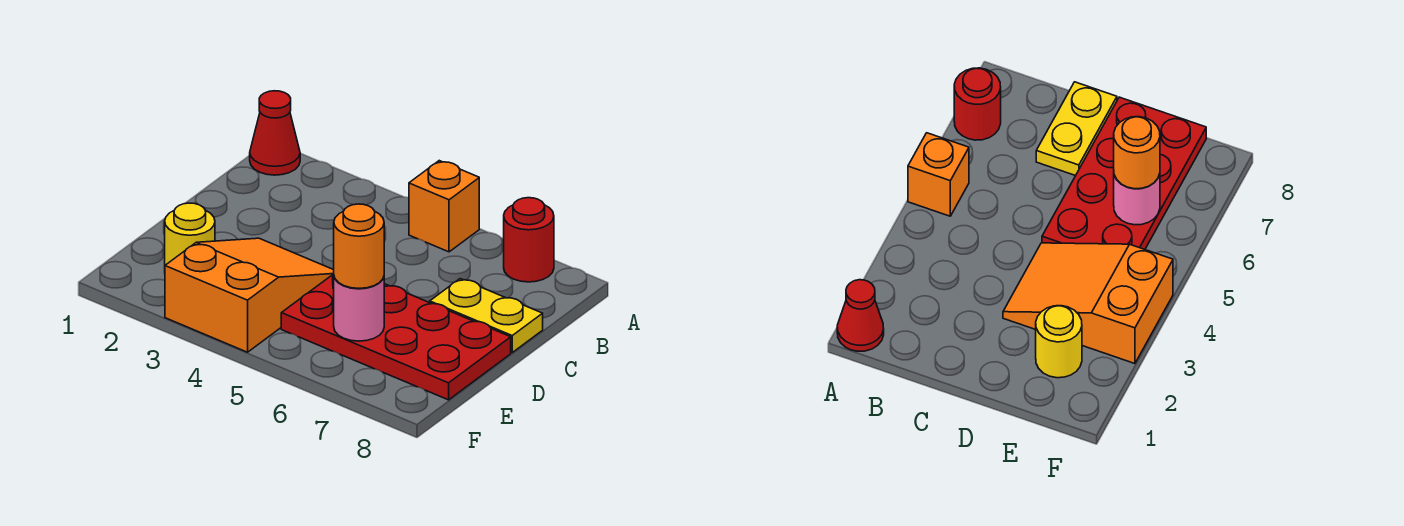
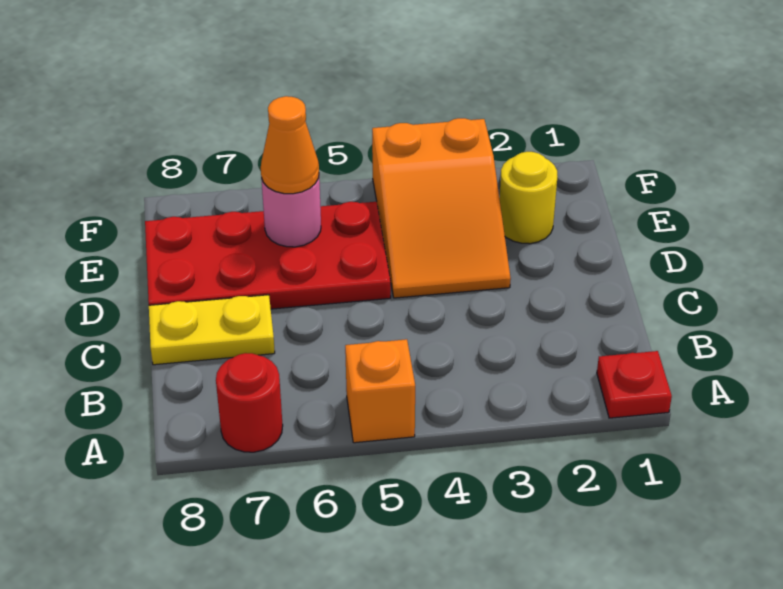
red 1x1 cone [250,91,300,175] -> red 1x1 plate [597,351,672,418]
orange 1x1 round brick [334,204,384,288] -> orange 1x1 cone [261,96,319,194]

